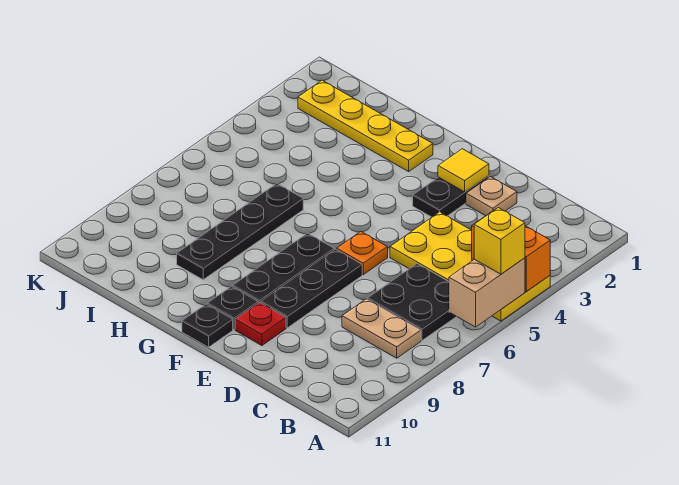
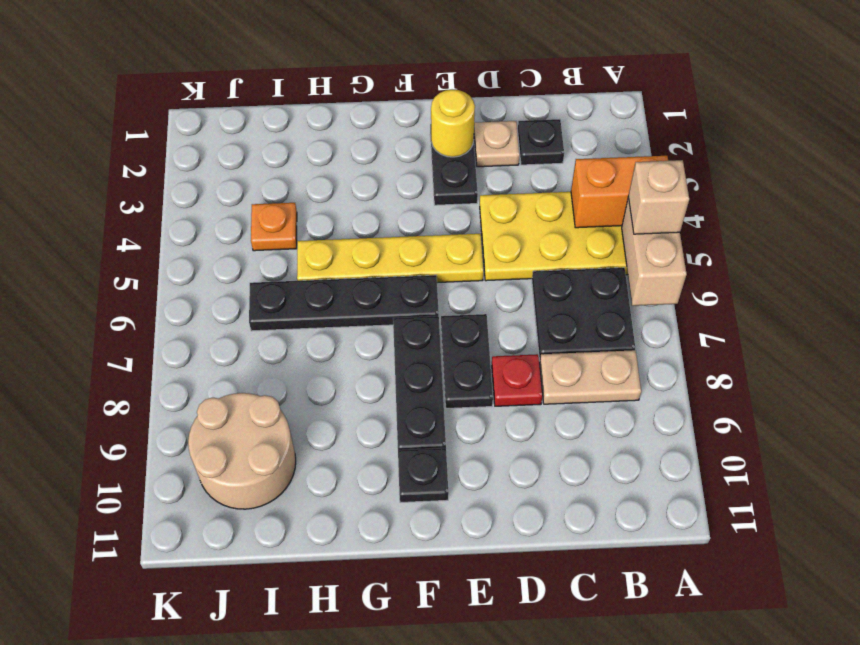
yellow 1x1 brick [474,208,525,274] -> tan 1x1 brick [628,160,689,234]
yellow 1x1 tile [438,149,489,192] -> yellow 1x1 round brick [431,90,475,157]
orange 1x1 plate [337,232,388,275] -> orange 1x1 plate moved to [251,203,297,251]
black 1x3 plate [261,249,362,328] -> black 1x2 plate [441,314,493,408]
red 1x1 plate [235,302,286,346] -> red 1x1 plate moved to [492,354,543,406]
black 1x1 plate [182,304,233,347] -> black 1x1 plate moved to [518,119,564,165]
yellow 1x4 plate [298,80,433,171] -> yellow 1x4 plate moved to [297,234,483,283]
black 1x4 plate [177,183,303,280] -> black 1x4 plate turned to [249,275,439,331]
none -> tan 2x2 round brick [188,393,296,509]

